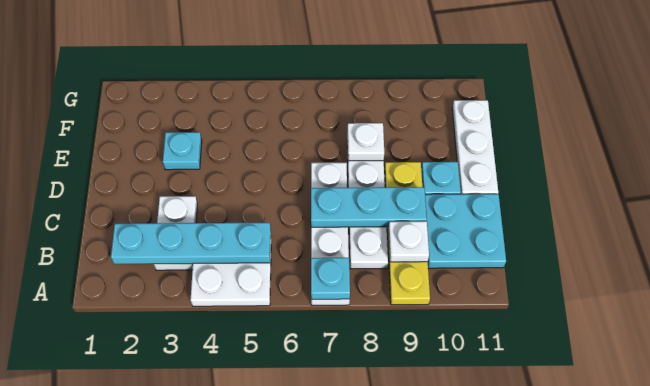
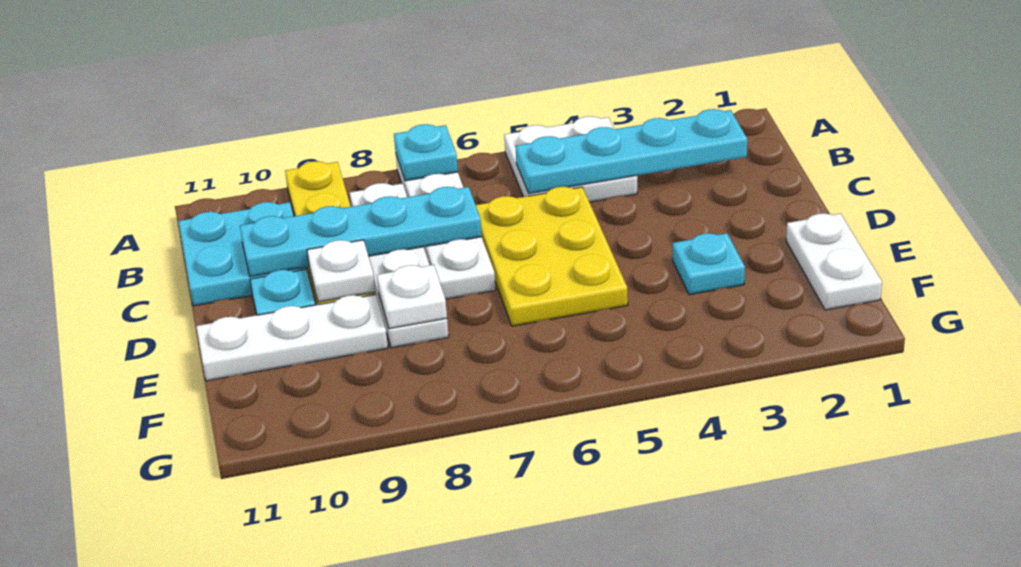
white 1x2 plate [154,196,197,270] -> white 1x2 plate moved to [786,213,882,310]
white 1x1 plate [389,221,429,262] -> white 1x1 plate moved to [307,240,375,302]
none -> yellow 2x3 plate [476,187,628,326]
cyan 1x3 plate [311,187,427,227] -> cyan 1x4 plate [240,187,482,277]
white 1x3 plate [452,100,498,194] -> white 1x3 plate turned to [196,295,388,381]

